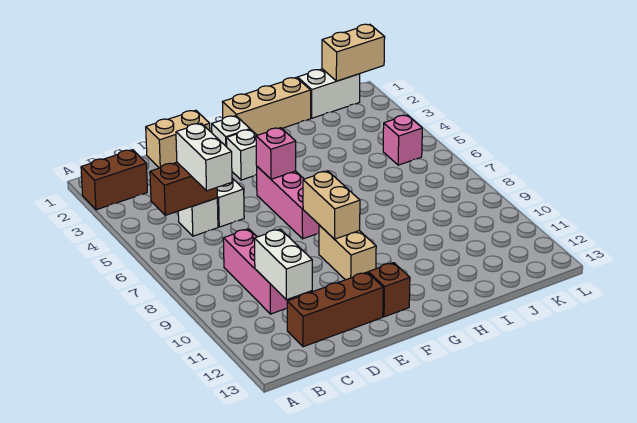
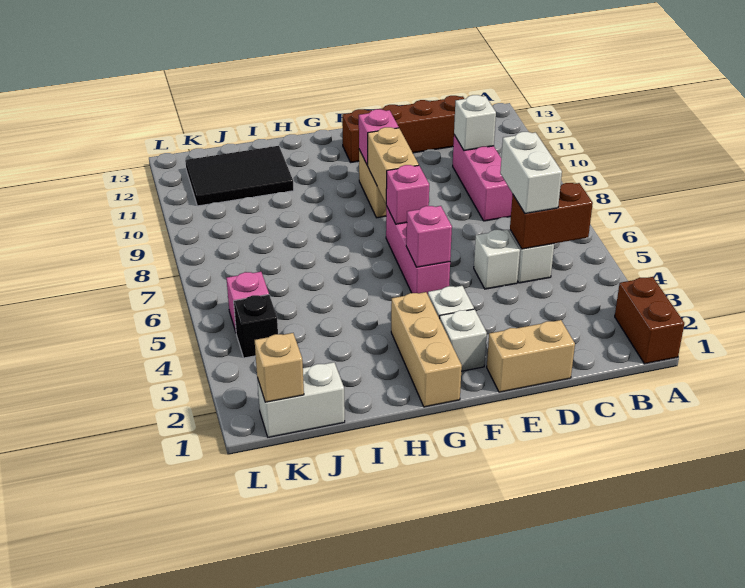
brown 1x2 brick [81,150,147,210] -> brown 1x2 brick turned to [615,277,684,364]
white 1x2 brick [254,229,312,300] -> white 1x1 brick [454,95,496,151]
none -> pink 1x1 brick [386,165,429,224]
none -> pink 1x1 brick [359,109,399,165]
tan 1x3 brick [223,78,311,135] -> tan 1x3 brick turned to [391,292,462,407]
none -> black 2x3 tile [185,146,294,206]
tan 1x2 brick [322,24,385,81] -> tan 1x1 brick [255,333,304,402]
none -> black 1x1 brick [234,295,278,358]

